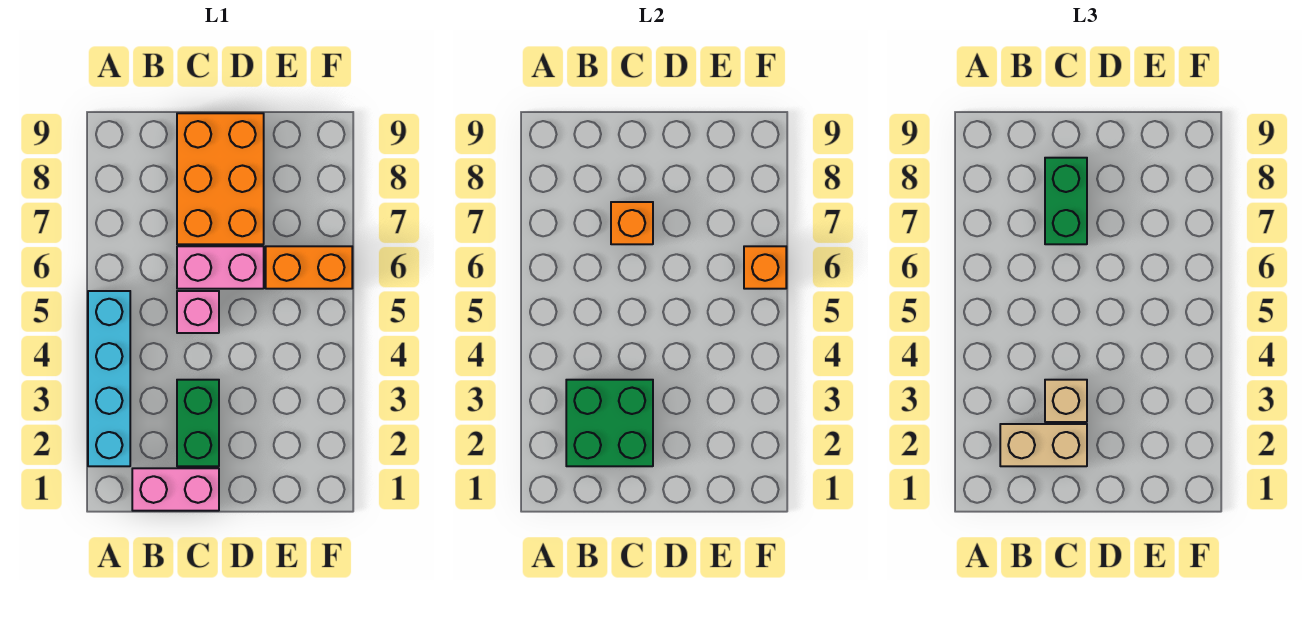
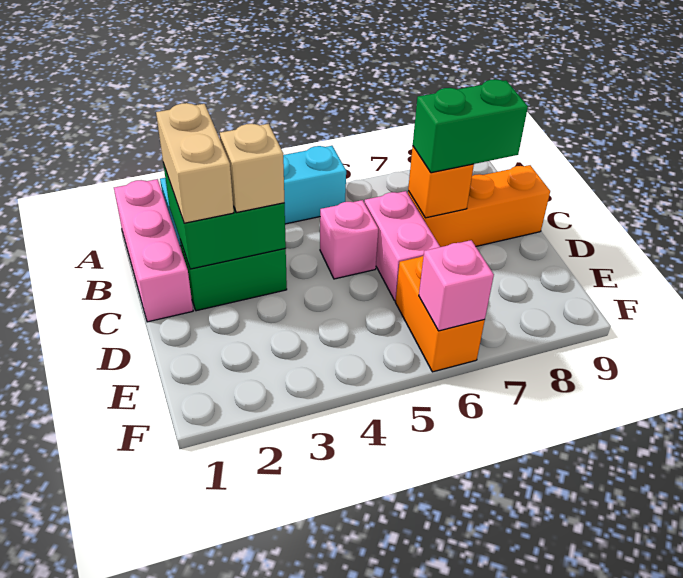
pink 1x2 brick [132,468,219,511] -> pink 1x3 brick [114,179,193,322]
orange 2x3 brick [177,113,264,244] -> orange 1x3 brick [408,165,550,247]
orange 1x1 brick [744,246,786,289] -> pink 1x1 brick [419,240,494,331]

